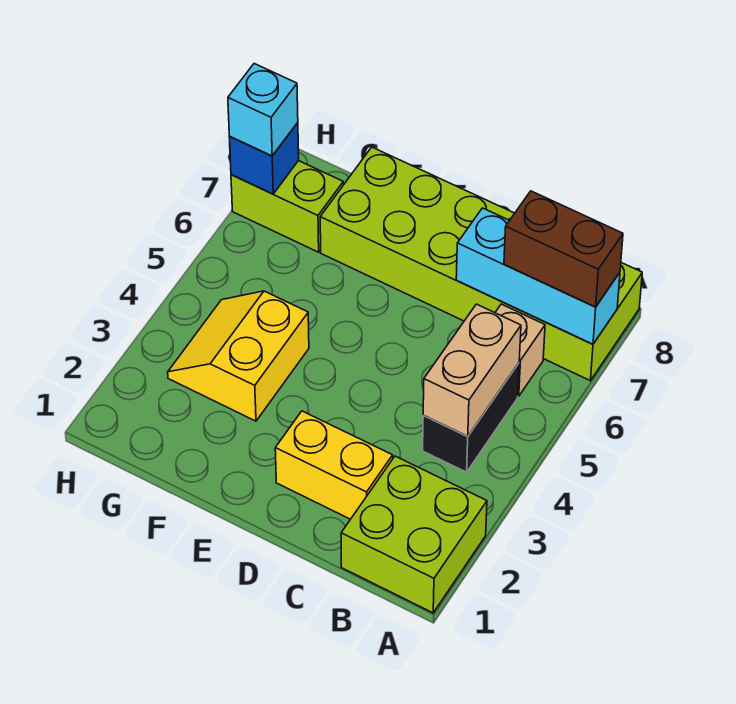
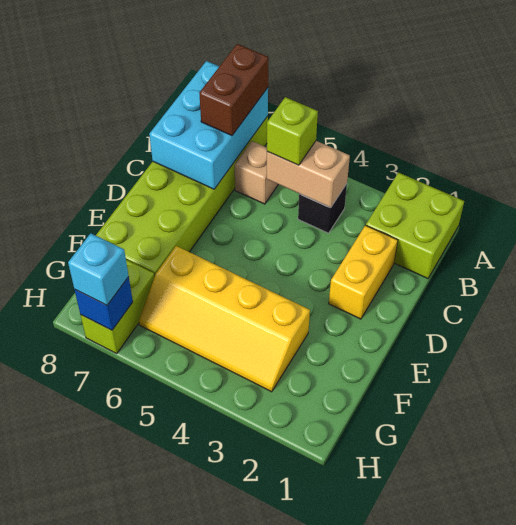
cyan 1x3 brick [456,208,620,344] -> cyan 2x3 brick [149,61,268,189]
black 1x2 brick [423,363,519,472] -> black 1x1 brick [298,184,347,233]
none -> lime 1x1 brick [267,97,318,165]
yellow 2x2 slope [168,291,309,421] -> yellow 2x4 slope [139,246,310,392]

